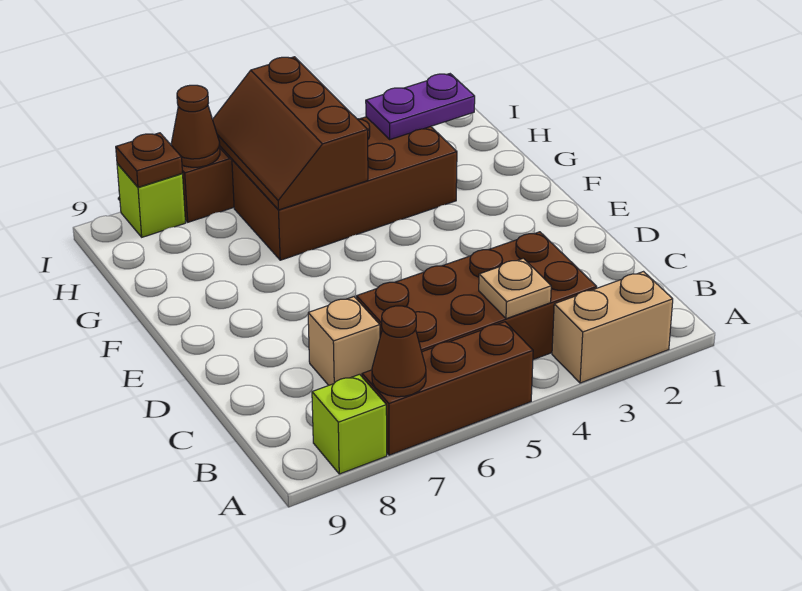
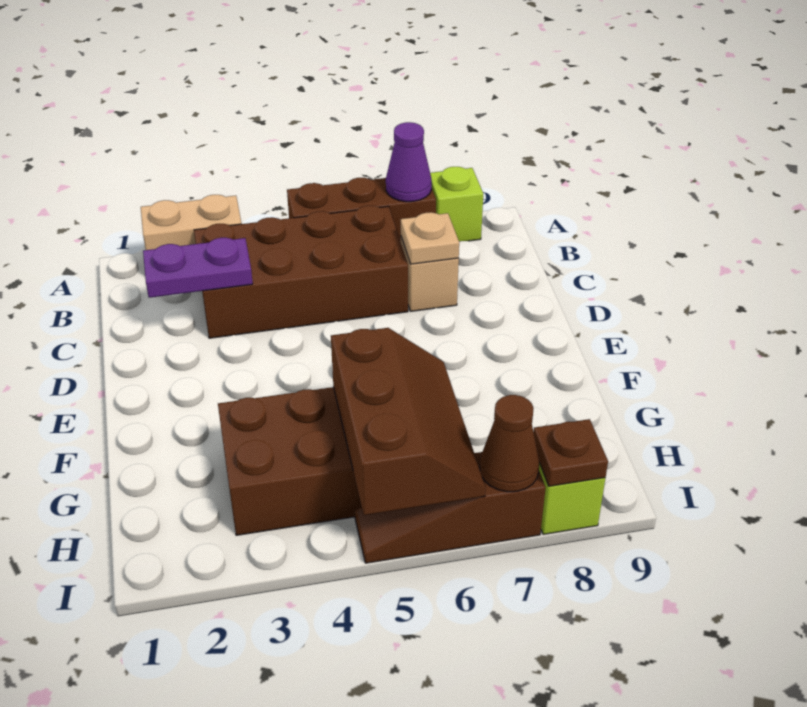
brown 1x1 cone [372,306,426,397] -> purple 1x1 cone [386,122,432,202]
tan 1x1 plate [479,258,551,319] -> tan 1x1 plate moved to [401,212,459,264]
purple 1x2 plate [366,74,475,139] -> purple 1x2 plate moved to [143,238,253,298]

